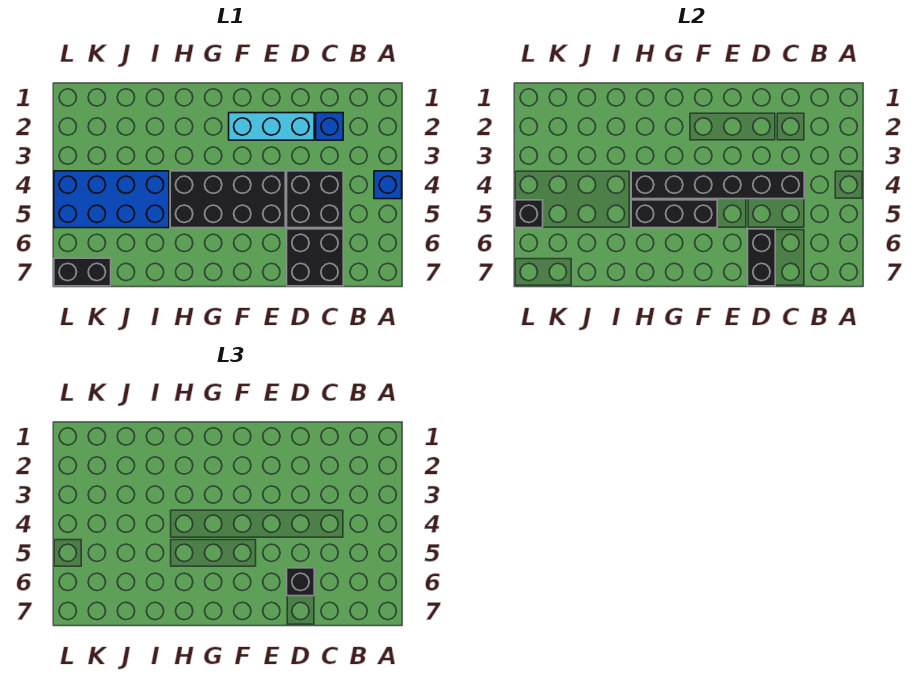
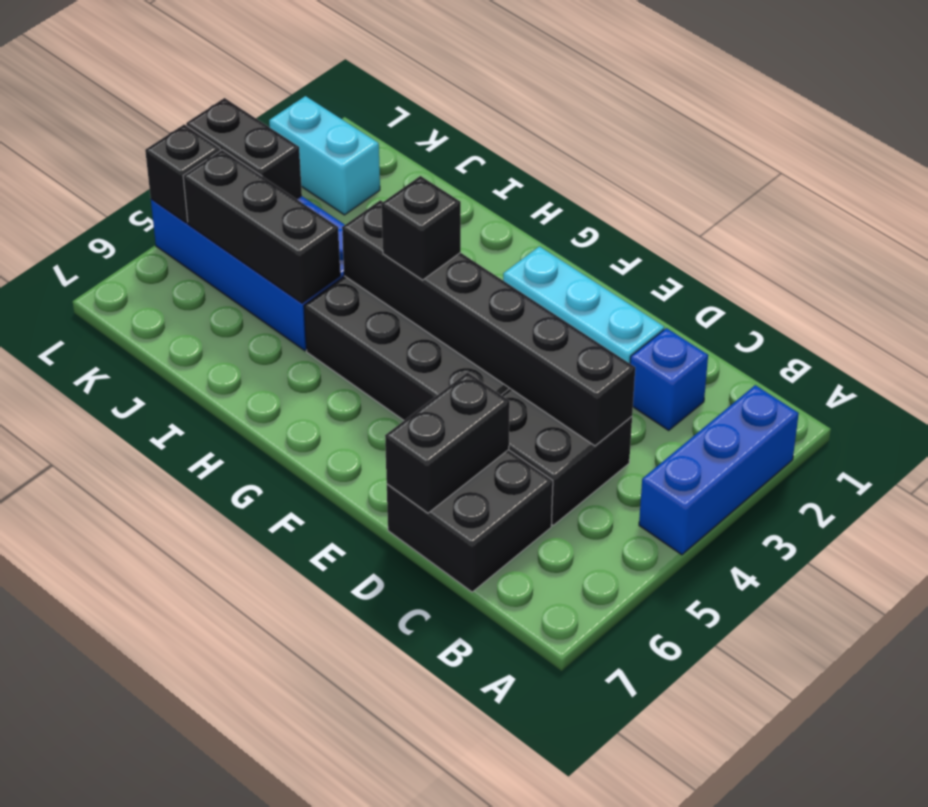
blue 1x1 brick [374,171,402,199] -> blue 1x3 brick [639,385,799,555]
black 1x1 brick [287,568,314,596] -> black 1x1 brick moved to [381,176,461,280]
black 1x3 brick [631,200,717,228] -> black 1x3 brick moved to [183,150,340,303]
none -> cyan 1x2 brick [269,96,380,215]
black 1x2 brick [54,258,111,286] -> black 1x2 brick moved to [186,98,302,199]

